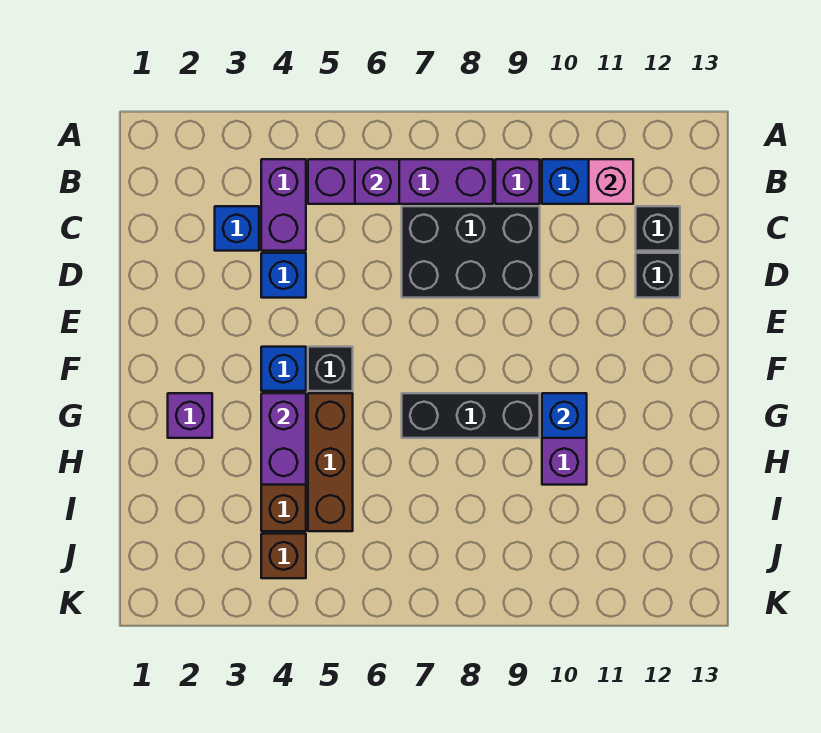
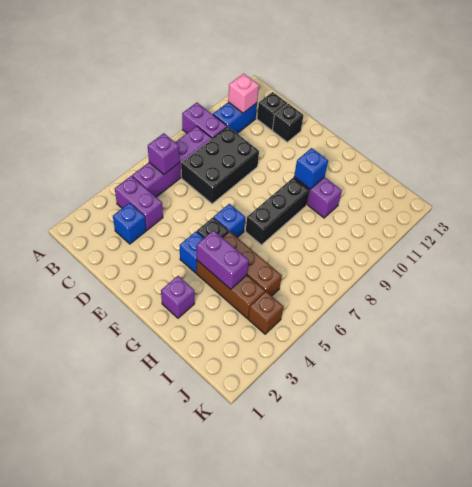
purple 1x1 brick [495,159,540,204] -> purple 1x2 brick [182,103,227,138]
blue 1x1 brick [261,253,306,298] -> blue 1x1 brick moved to [214,204,245,237]

